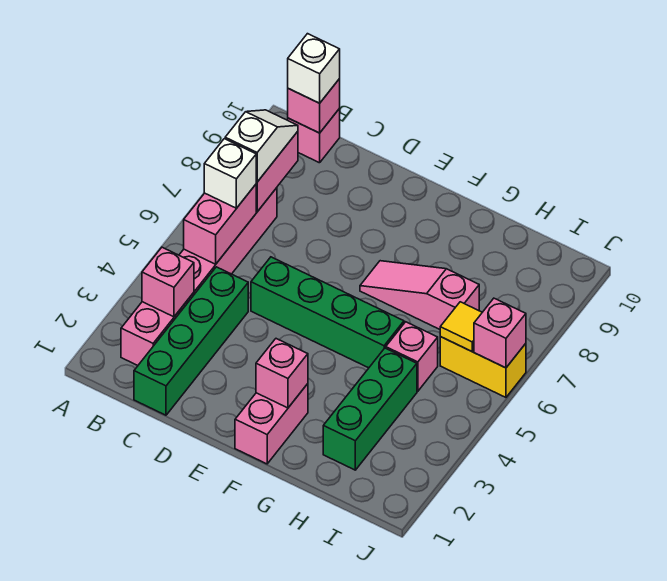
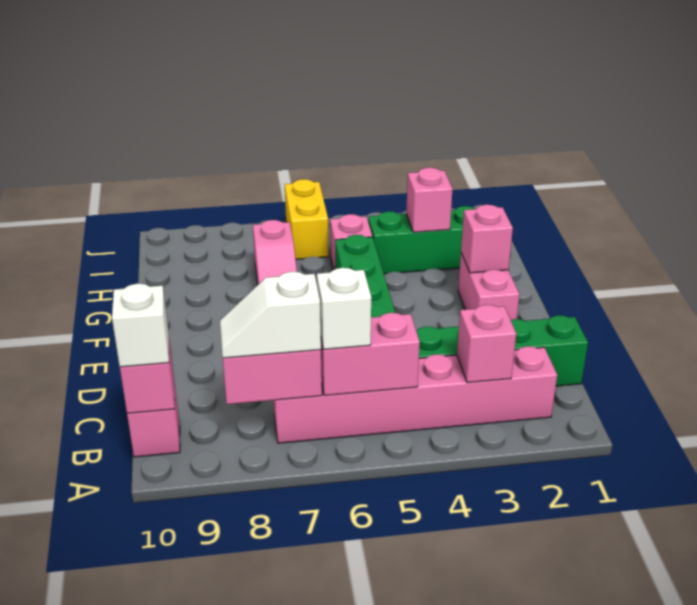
pink 1x2 brick [235,384,308,464] -> pink 1x2 brick turned to [458,253,519,320]
yellow 1x1 tile [440,302,482,351] -> none
pink 1x1 brick [474,298,526,368] -> pink 1x1 brick moved to [406,168,453,232]

